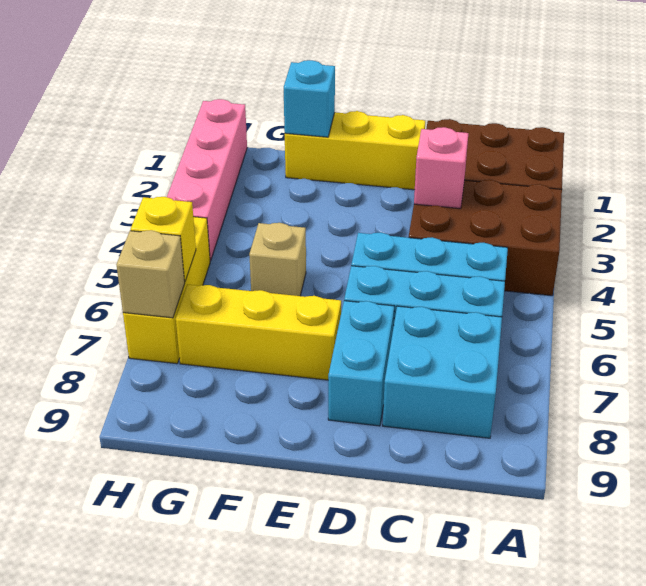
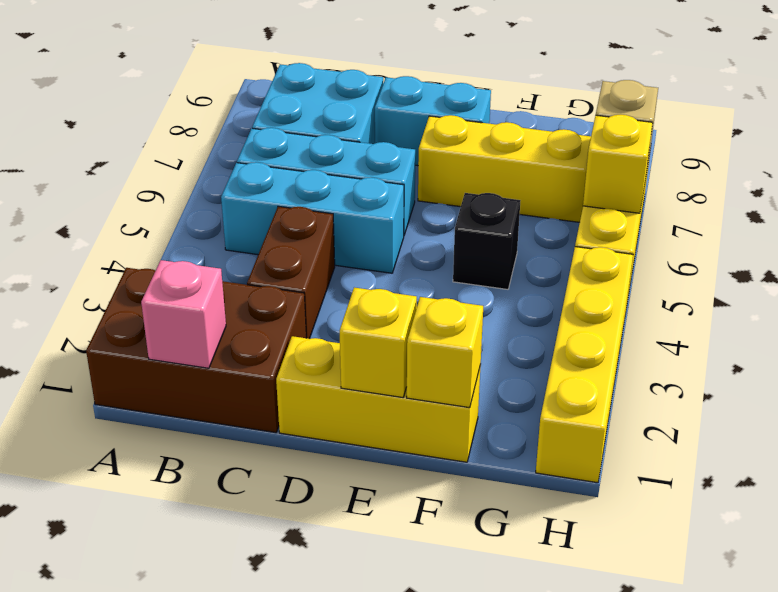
brown 2x3 brick [409,180,562,296] -> brown 1x2 brick [247,206,335,339]
pink 1x1 brick [414,127,468,209] -> pink 1x1 brick moved to [141,260,226,368]
cyan 1x2 brick [328,301,394,426] -> cyan 1x2 brick turned to [375,76,491,166]
none -> yellow 1x1 brick [340,288,417,398]
cyan 1x1 brick [284,60,335,137] -> yellow 1x1 brick [407,297,483,408]
tan 1x1 brick [249,223,306,296] -> black 1x1 brick [453,193,520,289]
pink 1x4 brick [167,99,247,261] -> yellow 1x4 brick [536,247,633,483]

